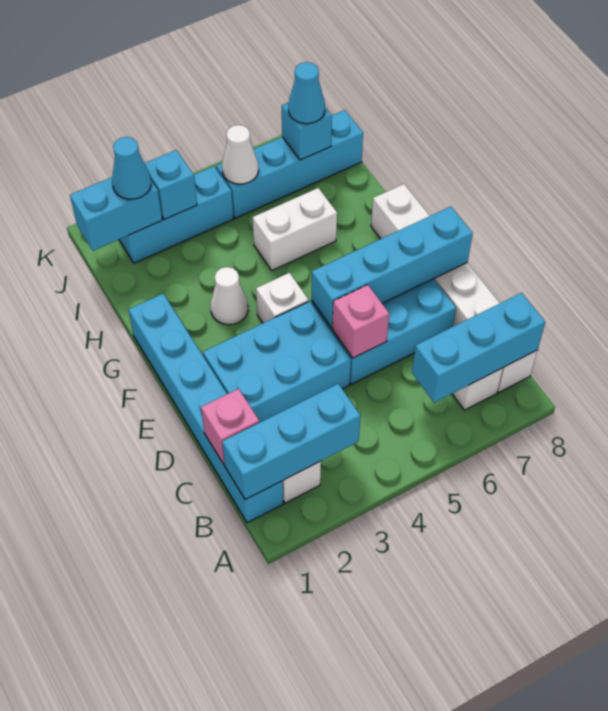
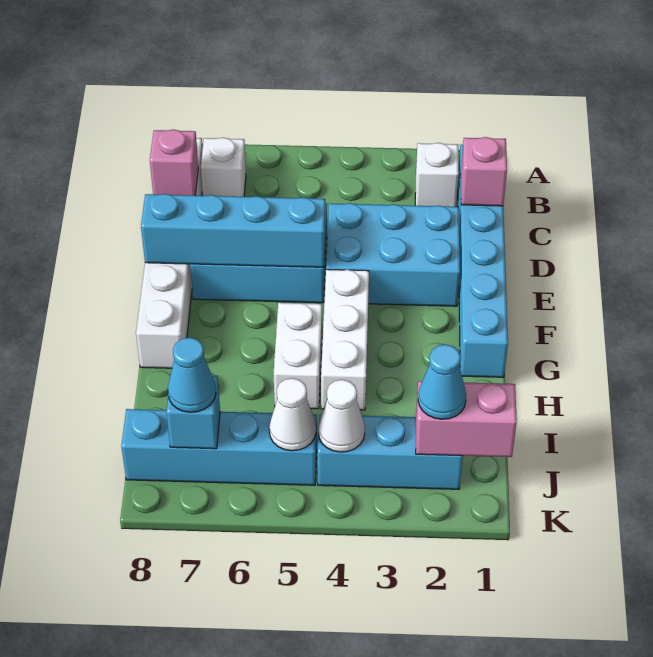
cyan 1x3 brick [222,384,361,500] -> none
cyan 1x3 brick [412,293,545,403] -> none
pink 1x1 brick [332,285,389,358] -> pink 1x1 brick moved to [150,129,198,195]
white 1x1 brick [256,273,309,323] -> white 1x3 brick [321,269,369,410]
white 1x1 cone [211,267,248,325] -> white 1x1 cone moved to [318,380,365,452]
white 1x2 brick [253,188,337,270] -> white 1x2 brick turned to [274,303,322,409]
cyan 1x2 brick [70,177,162,251] -> pink 1x2 brick [416,381,517,457]
cyan 1x1 brick [145,150,197,220] -> none

